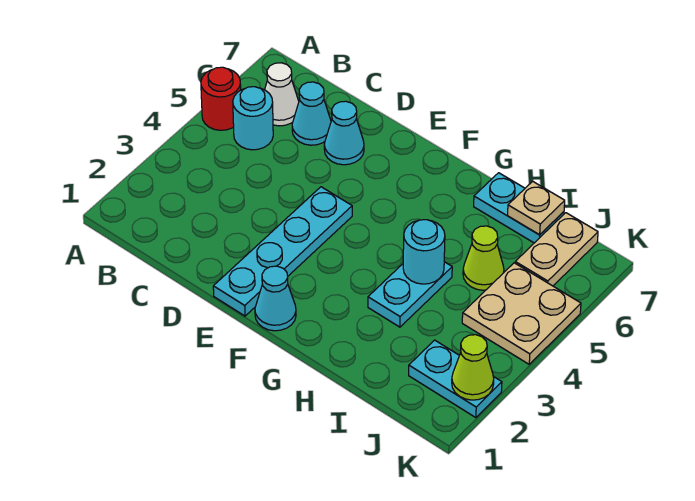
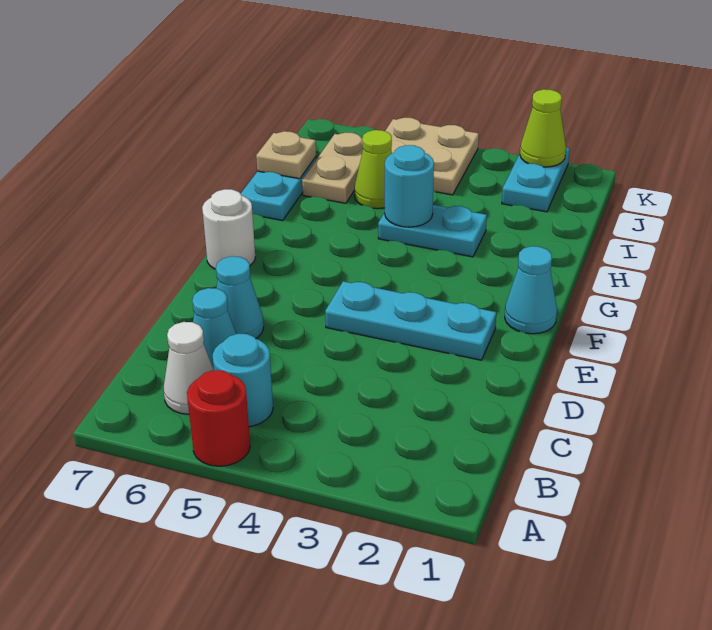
cyan 1x4 plate [213,187,352,316] -> cyan 1x3 plate [325,281,496,360]
none -> white 1x1 round brick [202,189,255,269]
tan 1x2 plate [515,213,598,286] -> tan 1x2 plate turned to [302,133,363,203]

